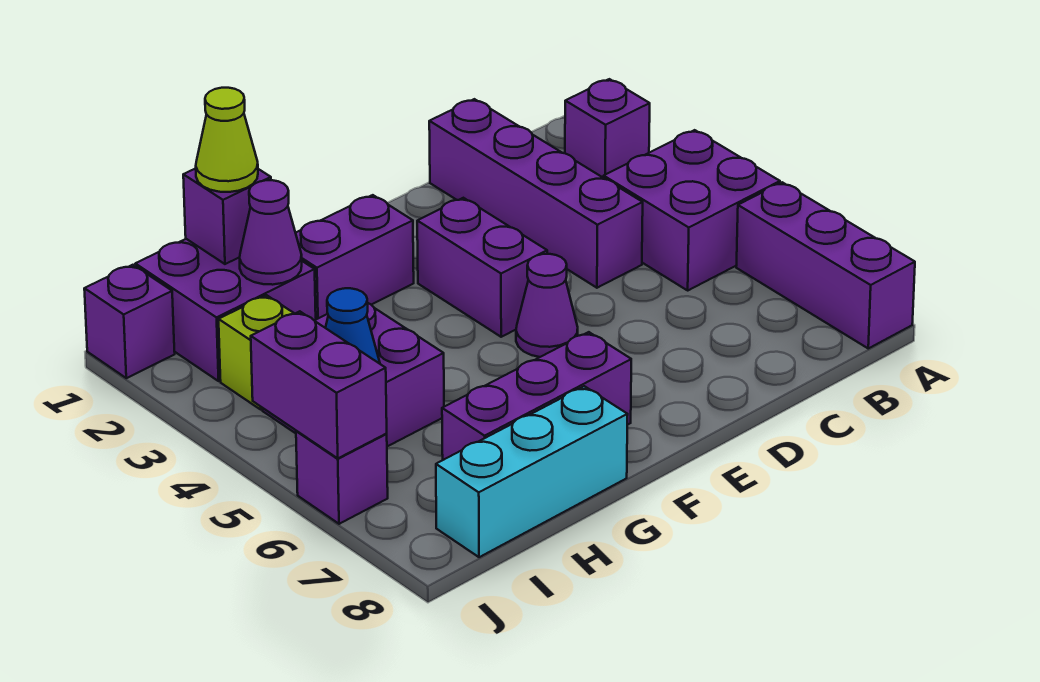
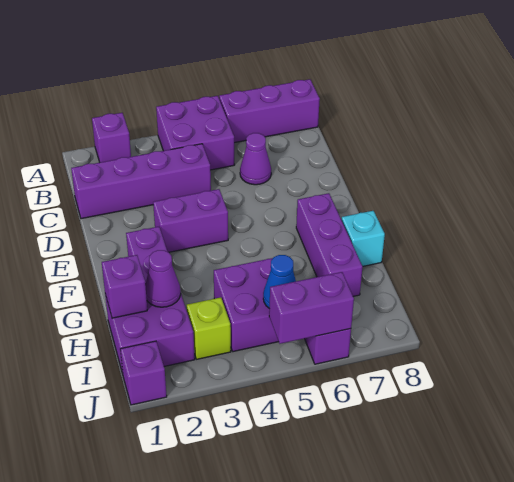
purple 1x1 cone [516,254,578,357] -> purple 1x1 cone moved to [240,133,271,185]
cyan 1x3 brick [436,386,628,557] -> cyan 1x1 brick [342,211,385,266]
lime 1x1 cone [196,88,258,192] -> none

